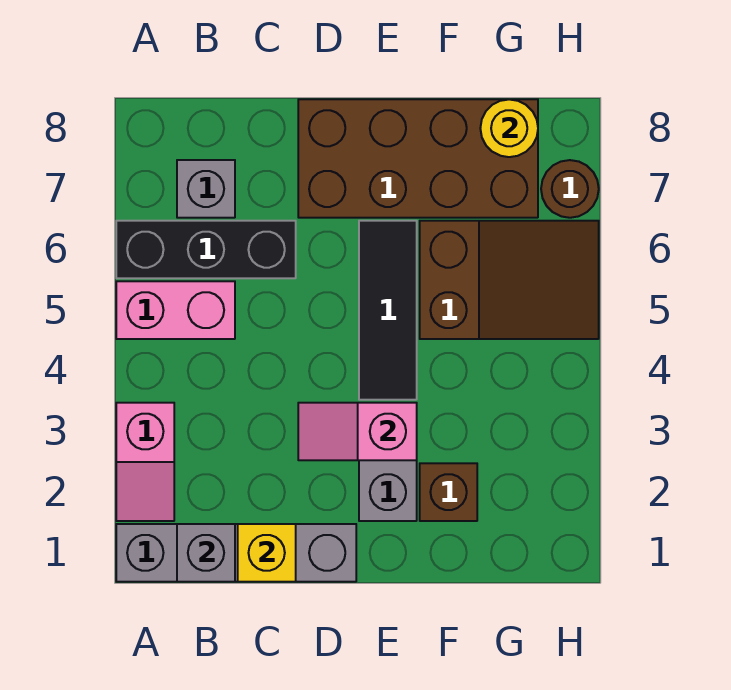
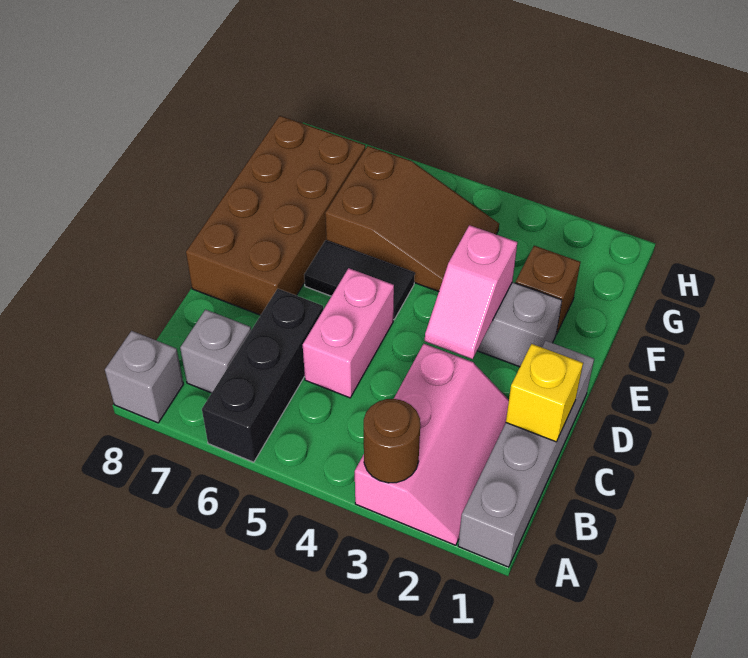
pink 1x2 slope [116,403,174,521] -> pink 2x3 slope [355,344,509,545]
pink 1x2 brick [116,281,235,339] -> pink 1x2 brick moved to [303,268,394,398]
grey 1x1 brick [177,524,235,582] -> grey 1x1 brick moved to [105,331,183,423]
black 1x3 tile [359,221,417,400] -> black 1x2 tile [304,240,415,320]
brown 2x3 slope [420,221,599,339] -> brown 2x3 slope turned to [325,146,499,292]
yellow 1x1 round brick [480,99,538,157] -> none
brown 1x1 round brick [541,160,599,218] -> brown 1x1 round brick moved to [364,399,420,483]

